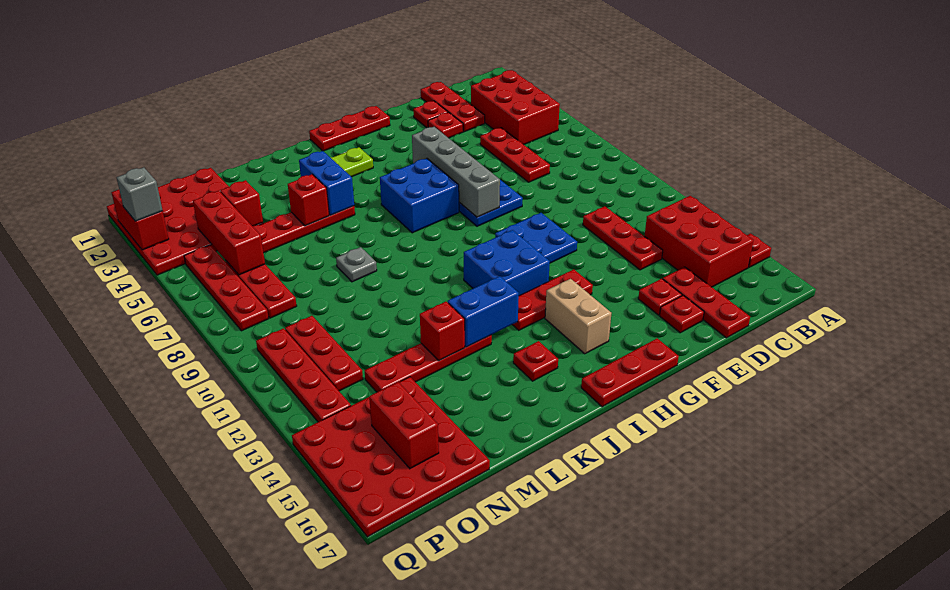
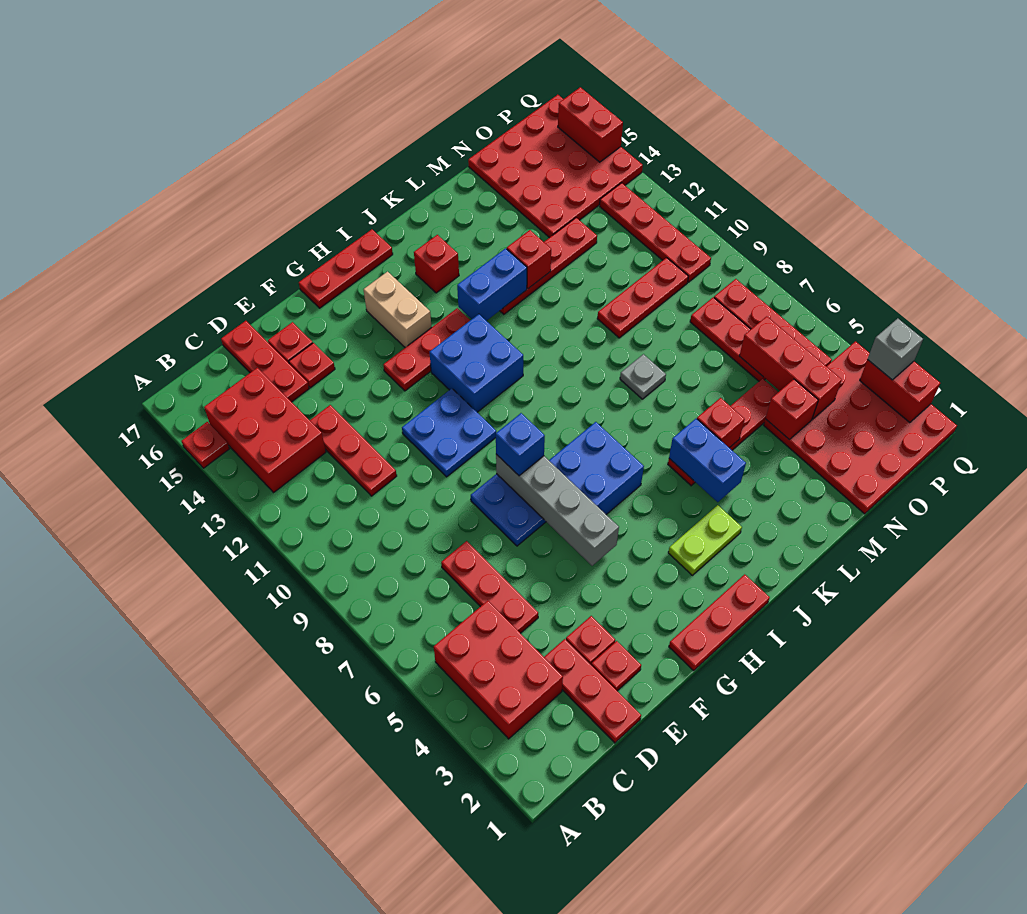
none -> blue 1x1 brick [496,413,545,476]
red 1x1 plate [513,341,558,381] -> red 1x1 brick [414,235,459,293]
red 1x3 plate [285,316,363,391] -> red 1x3 plate turned to [597,258,688,338]
red 1x2 brick [369,382,439,468] -> red 1x2 brick moved to [558,87,623,162]

